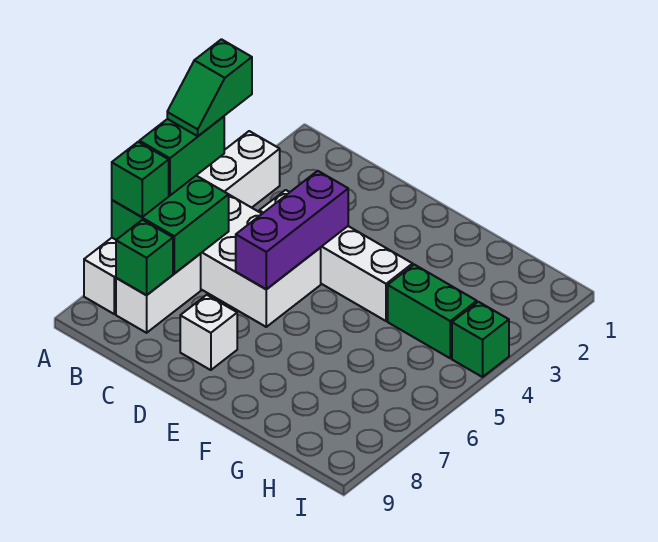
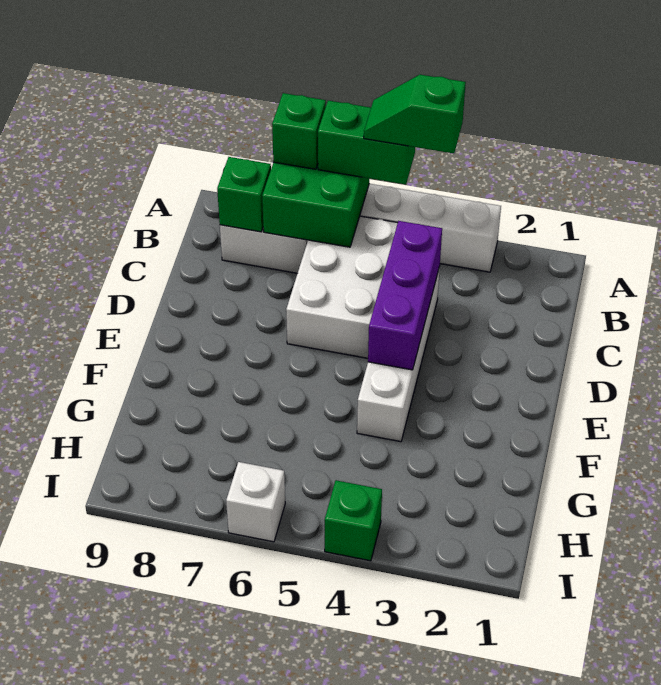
purple 1x3 brick [236,171,348,289] -> purple 1x3 brick turned to [368,221,442,370]
white 1x1 brick [180,295,237,370] -> white 1x1 brick moved to [226,462,285,542]
green 1x2 brick [388,265,477,358] -> none

